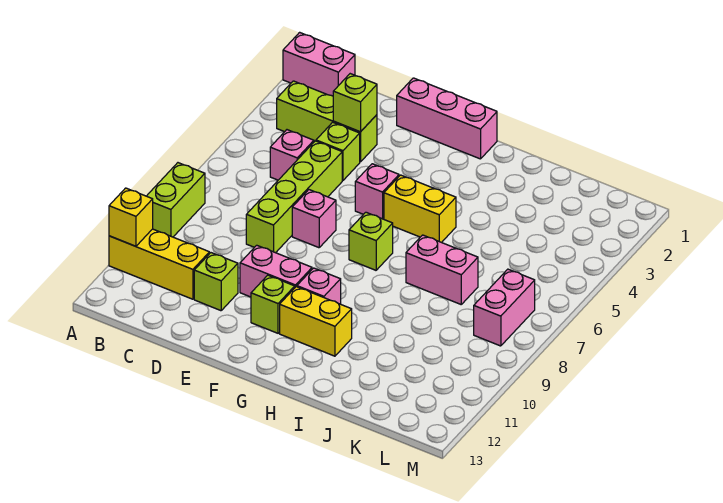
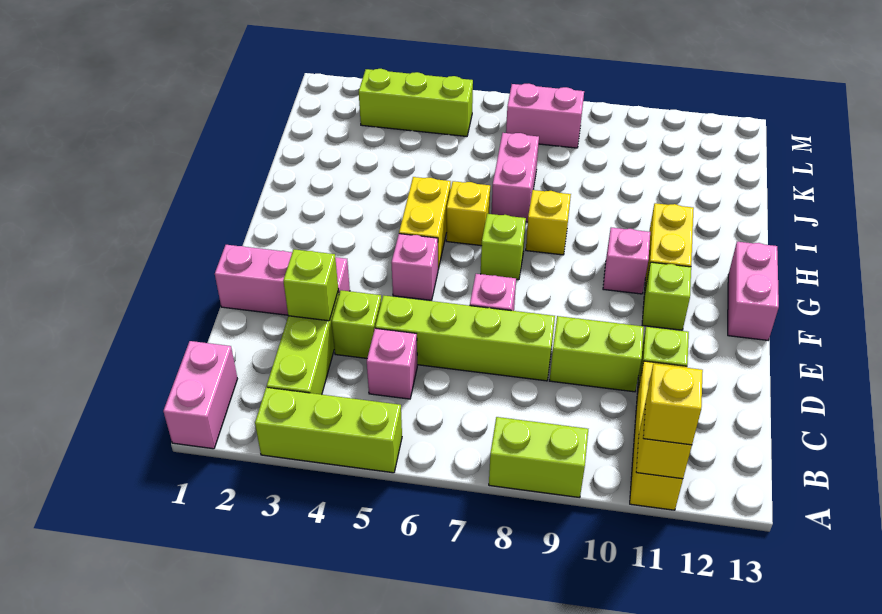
none -> lime 1x3 brick [255,388,402,473]
none -> yellow 1x1 brick [643,364,703,445]
none -> lime 1x2 brick [550,316,644,392]
pink 1x3 brick [397,78,497,159] -> pink 1x3 brick turned to [215,245,350,315]
pink 1x2 brick [240,245,312,297] -> pink 1x2 brick moved to [728,242,779,340]
none -> yellow 1x1 brick [446,181,490,246]
none -> yellow 1x1 brick [526,190,571,255]
none -> lime 1x3 brick [359,69,473,136]

